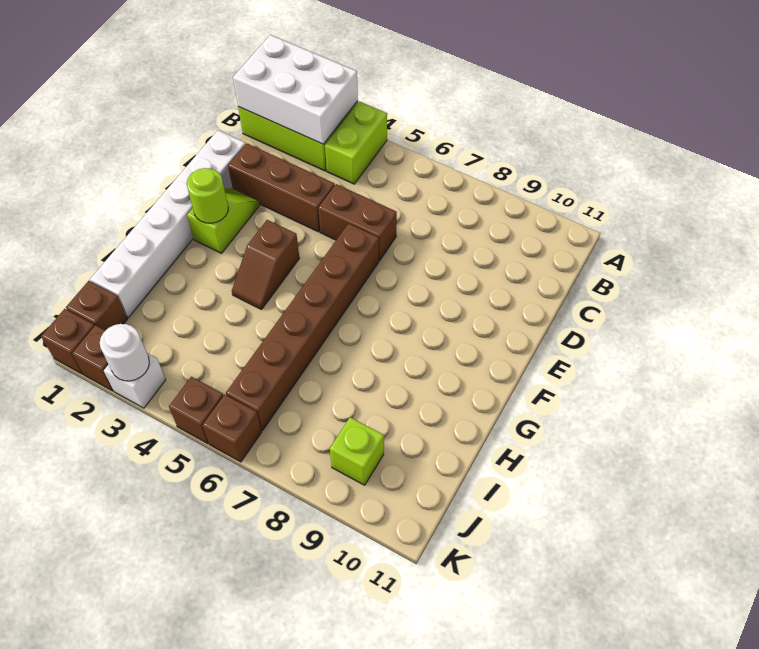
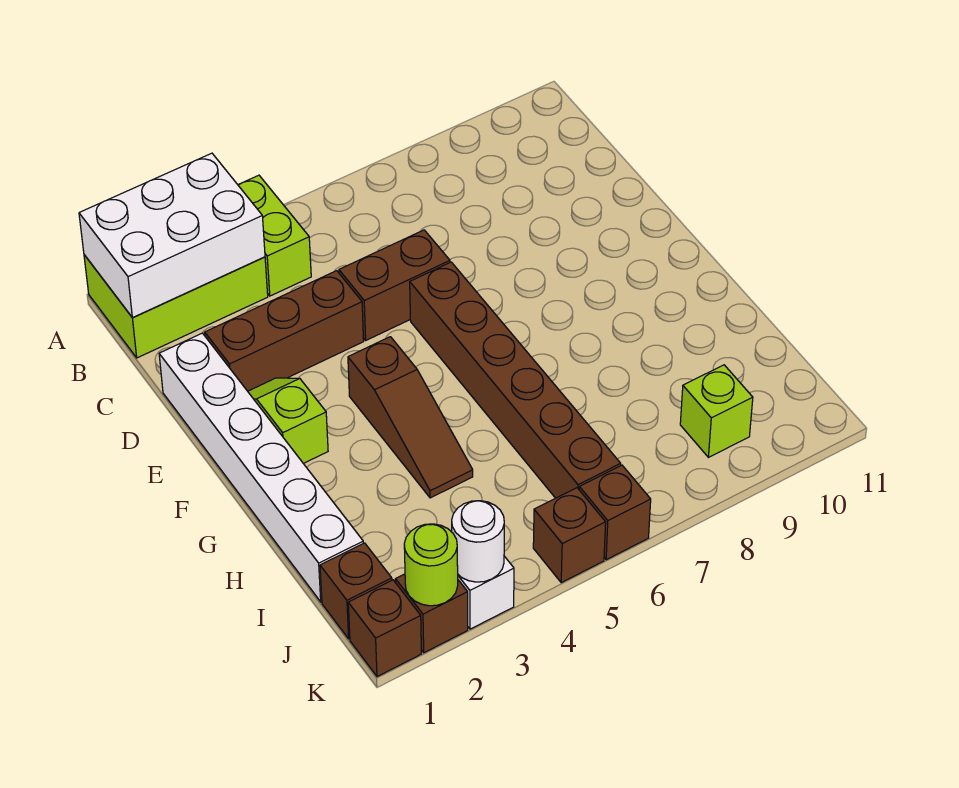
lime 1x1 round brick [187,168,228,223] -> lime 1x1 round brick moved to [404,524,458,606]
brown 1x2 slope [232,220,300,309] -> brown 1x3 slope [348,337,473,498]

